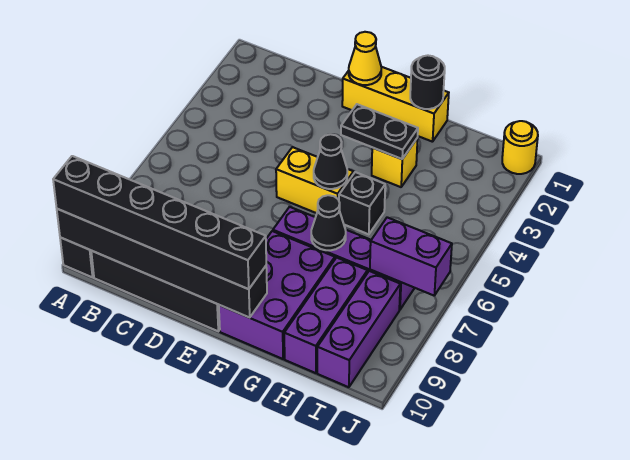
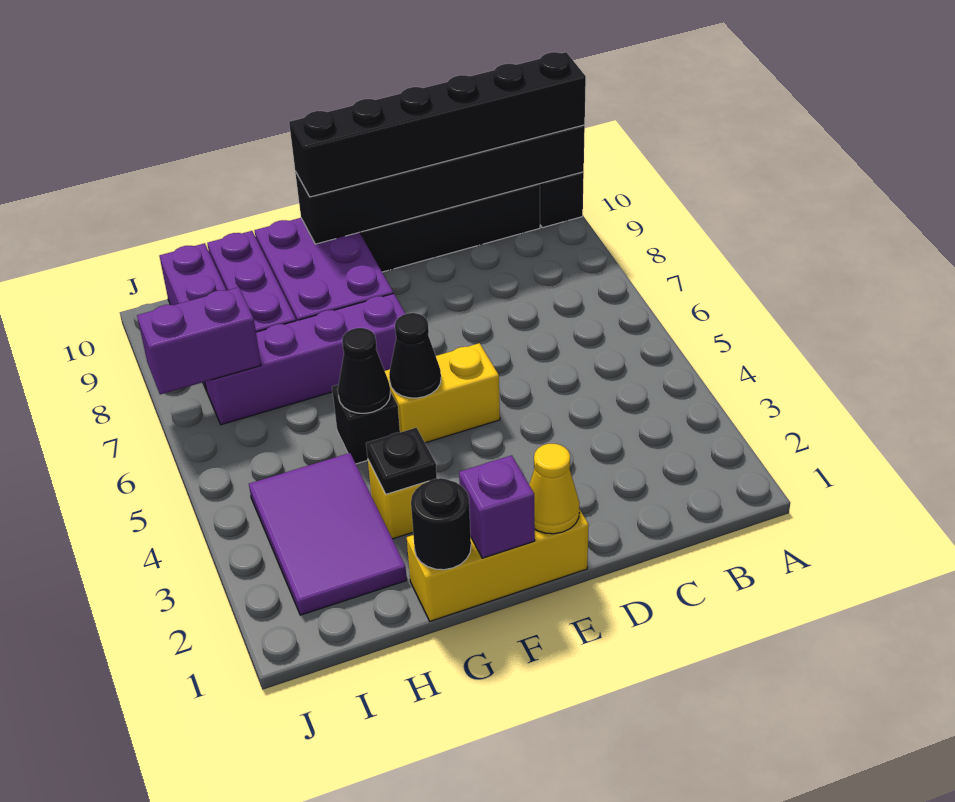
none -> purple 1x1 brick [459,455,535,558]
black 1x2 plate [341,104,418,159] -> black 1x1 plate [366,428,437,494]
black 1x1 cone [311,195,346,250] -> black 1x1 cone moved to [338,328,390,413]
none -> purple 2x3 tile [249,453,407,615]
yellow 1x1 round brick [502,121,538,174] -> none

